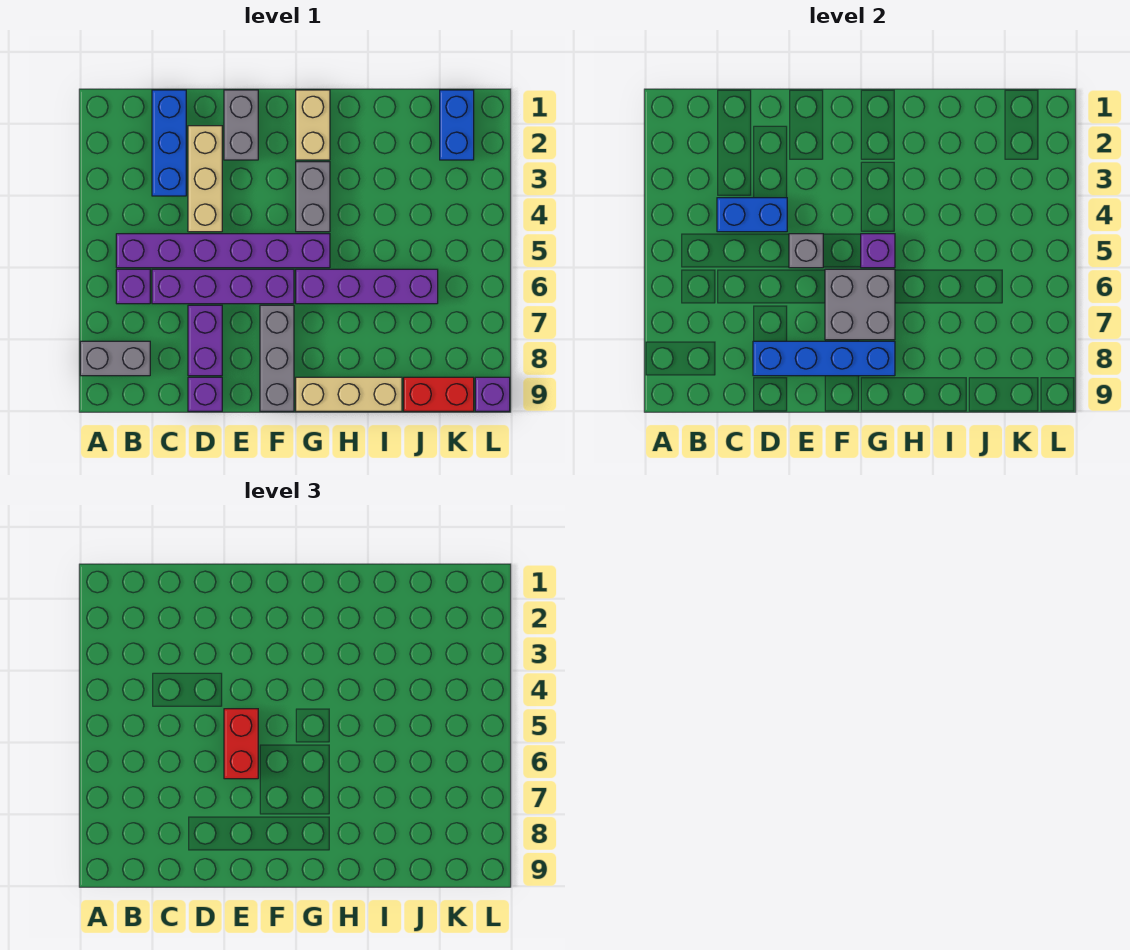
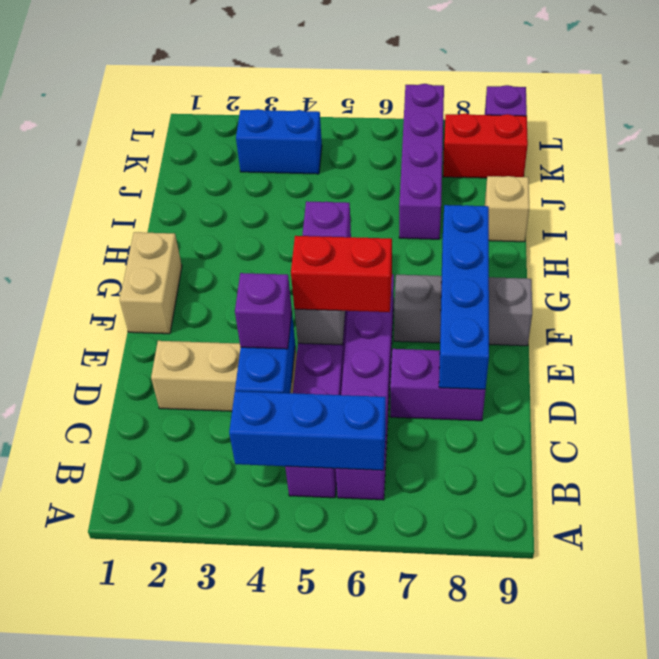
grey 1x2 brick [80,341,150,376] -> none
blue 1x3 brick [152,90,186,196] -> blue 1x3 brick moved to [229,391,386,470]
purple 1x1 brick [188,377,222,411] -> purple 1x1 brick moved to [235,273,292,349]
grey 1x2 brick [224,90,258,160] -> none
grey 2x2 brick [825,269,895,340] -> none
tan 1x2 brick [296,90,330,160] -> tan 1x2 brick turned to [120,232,182,334]
grey 1x2 brick [296,162,330,232] -> none
purple 1x4 brick [296,269,438,304] -> purple 1x4 brick moved to [399,84,444,239]
tan 1x3 brick [296,377,402,411] -> tan 1x1 brick [485,176,529,242]
red 1x2 brick [404,377,474,411] -> red 1x2 brick turned to [443,113,528,178]
blue 1x2 brick [440,90,474,160] -> blue 1x2 brick moved to [236,109,322,174]

